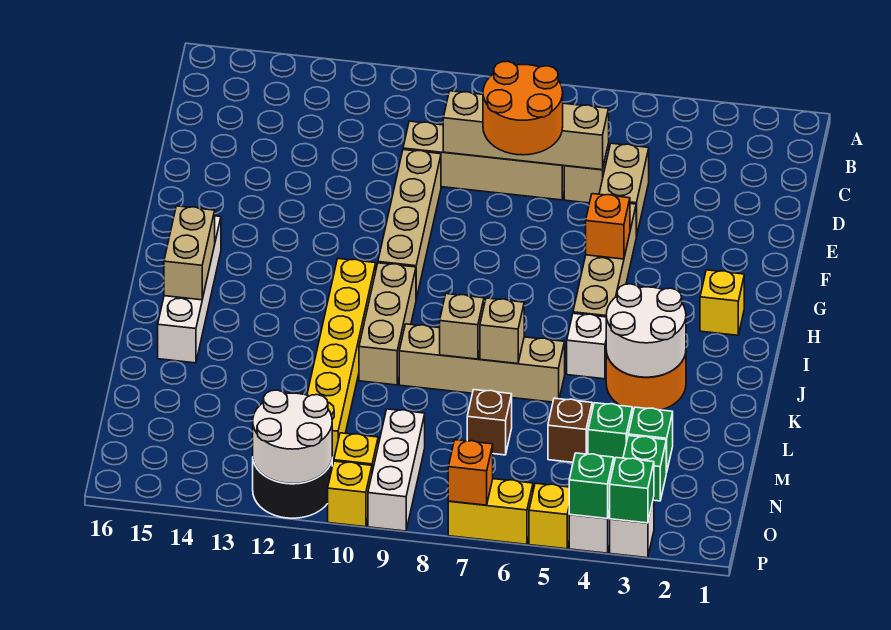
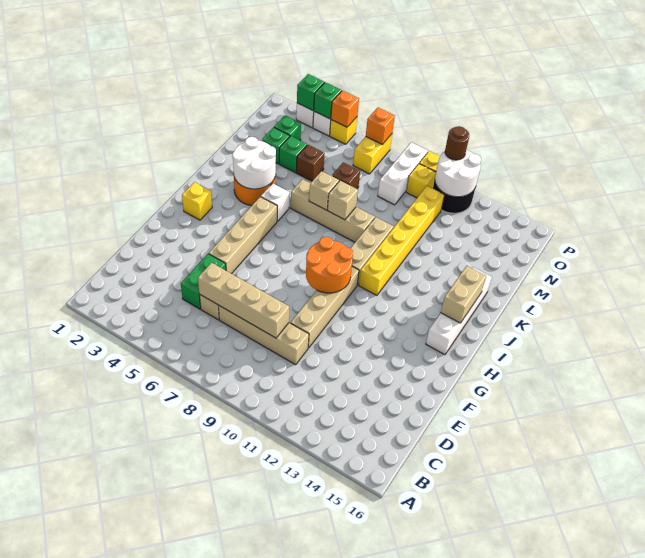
tan 1x2 brick [599,143,649,237] -> green 1x2 brick [181,254,226,309]
orange 2x2 round brick [483,61,563,155] -> orange 2x2 round brick moved to [306,237,353,293]
orange 1x1 brick [586,194,630,259] -> orange 1x1 brick moved to [331,91,359,127]
yellow 1x2 brick [448,479,533,544] -> yellow 1x2 brick turned to [353,134,392,174]
none -> brown 1x1 round brick [445,126,469,160]

